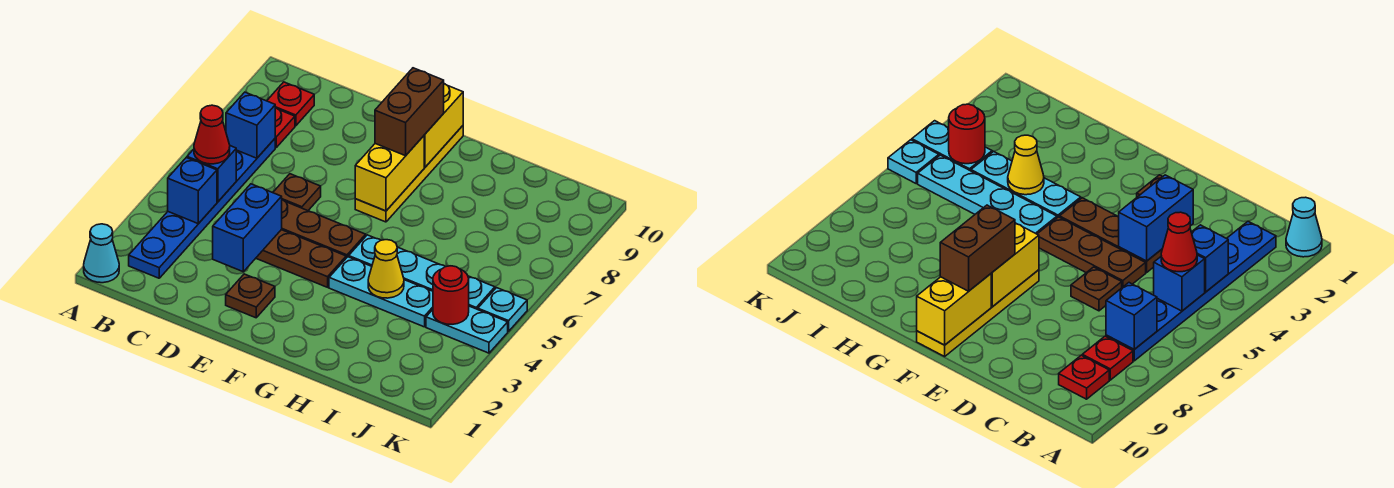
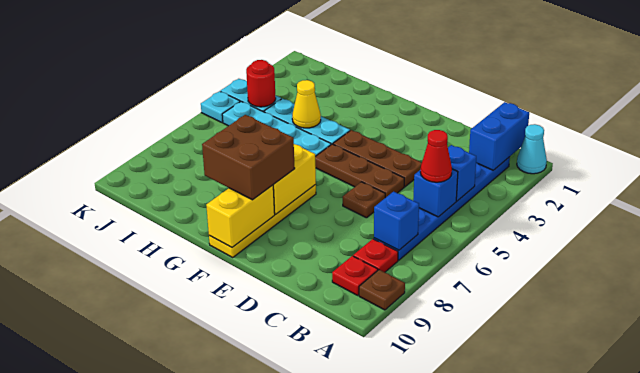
blue 1x2 brick [213,184,282,272] -> blue 1x2 brick moved to [469,102,529,170]
brown 1x1 plate [226,274,275,318] -> brown 1x1 plate moved to [359,270,405,310]
brown 1x2 brick [375,68,444,156] -> brown 2x2 brick [202,115,295,200]

